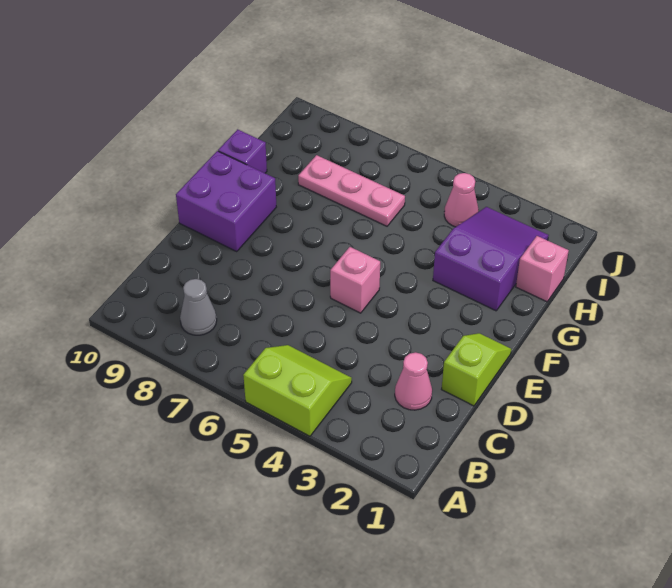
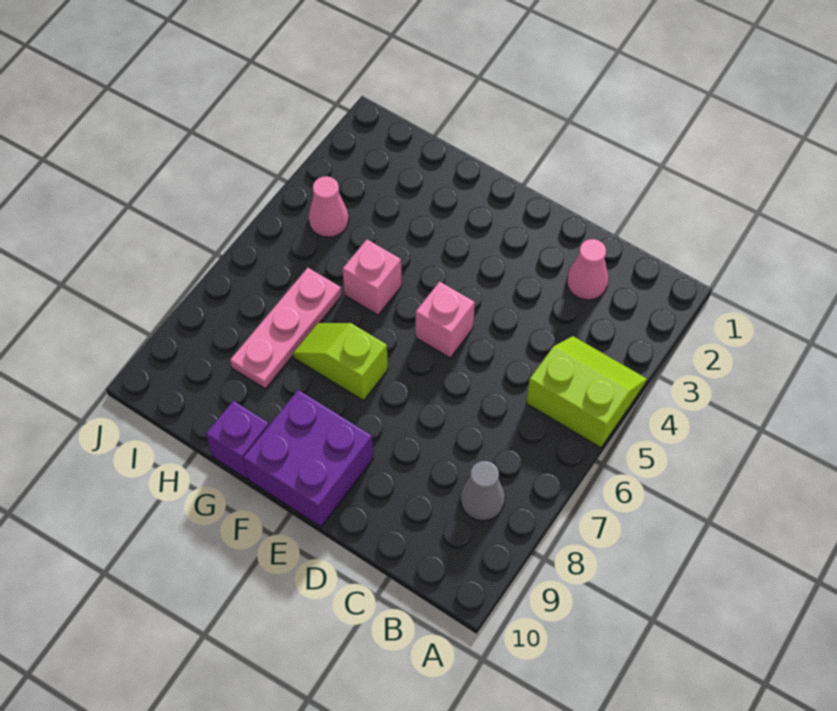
lime 2x2 slope [243,345,352,436] -> lime 2x2 slope turned to [526,336,647,448]
lime 1x2 slope [441,333,511,406] -> lime 1x2 slope moved to [293,323,388,401]
purple 2x3 slope [433,207,549,311] -> none
pink 1x1 brick [516,236,569,302] -> pink 1x1 brick moved to [343,239,402,315]

